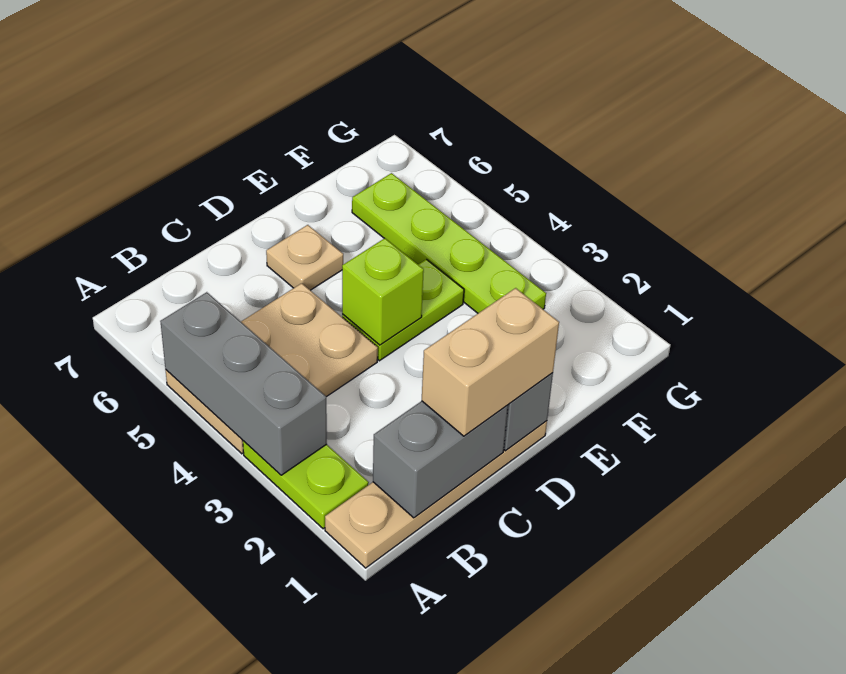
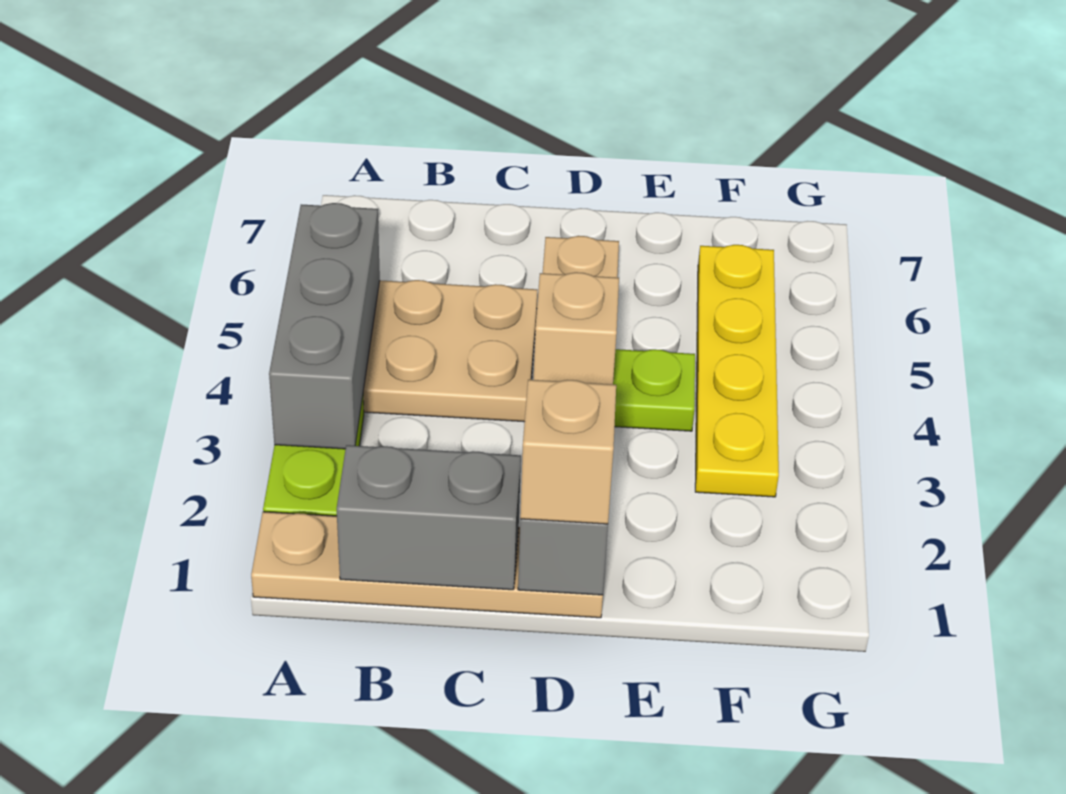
tan 1x2 brick [422,288,559,436] -> tan 1x1 brick [520,380,616,524]
lime 1x1 brick [342,238,424,345] -> tan 1x1 brick [534,272,619,384]
lime 1x4 plate [352,173,546,313] -> yellow 1x4 plate [695,245,779,497]

